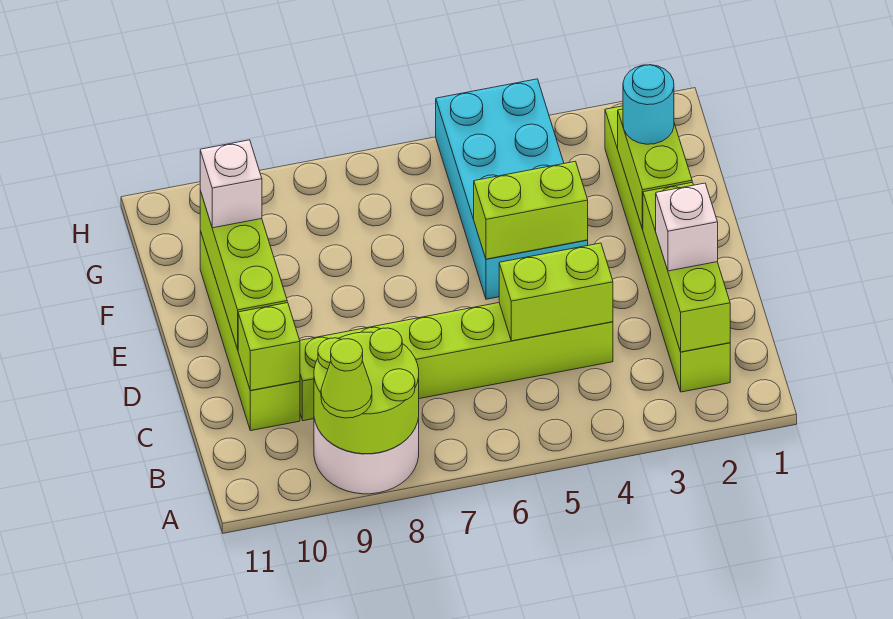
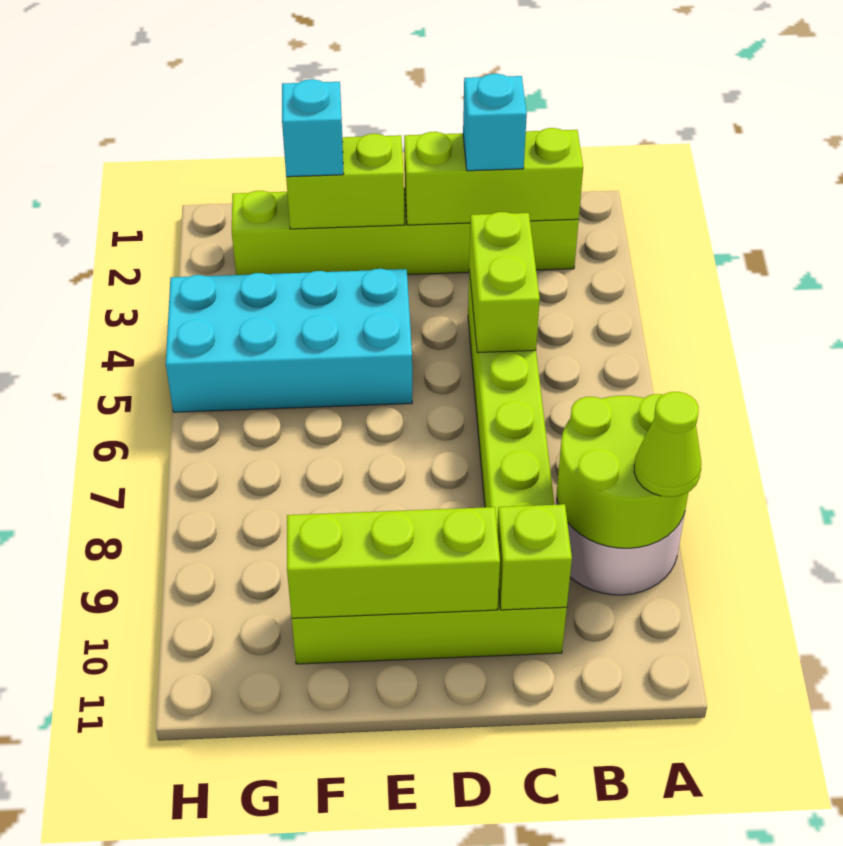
white 1x1 brick [656,183,718,271] -> cyan 1x1 brick [463,74,527,171]
lime 1x2 brick [474,161,588,259] -> none
cyan 1x1 round brick [623,65,674,144] -> cyan 1x1 brick [282,79,344,177]
white 1x1 brick [200,140,262,228] -> none

